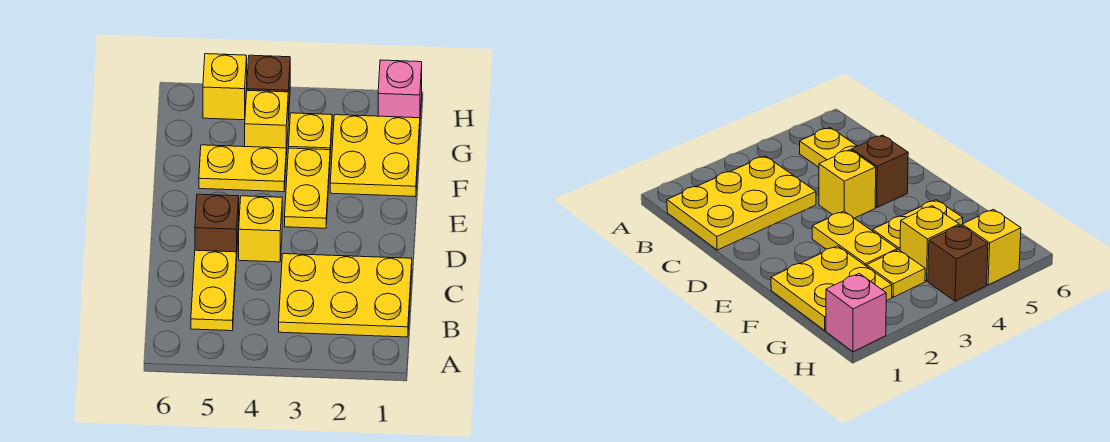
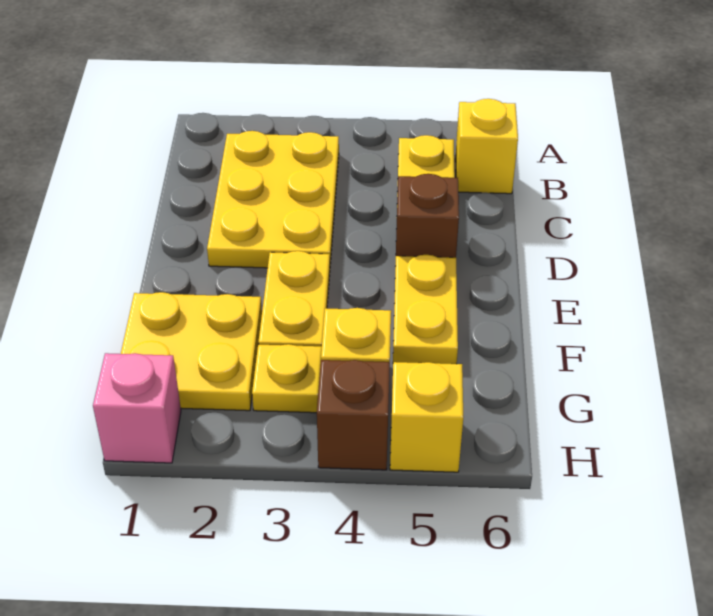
yellow 2x3 plate [279,254,412,337] -> yellow 2x3 plate turned to [207,131,339,268]
yellow 1x1 brick [239,196,282,262] -> yellow 1x1 brick moved to [455,99,518,194]
yellow 1x2 plate [199,145,286,192] -> yellow 1x2 plate turned to [393,255,458,364]

